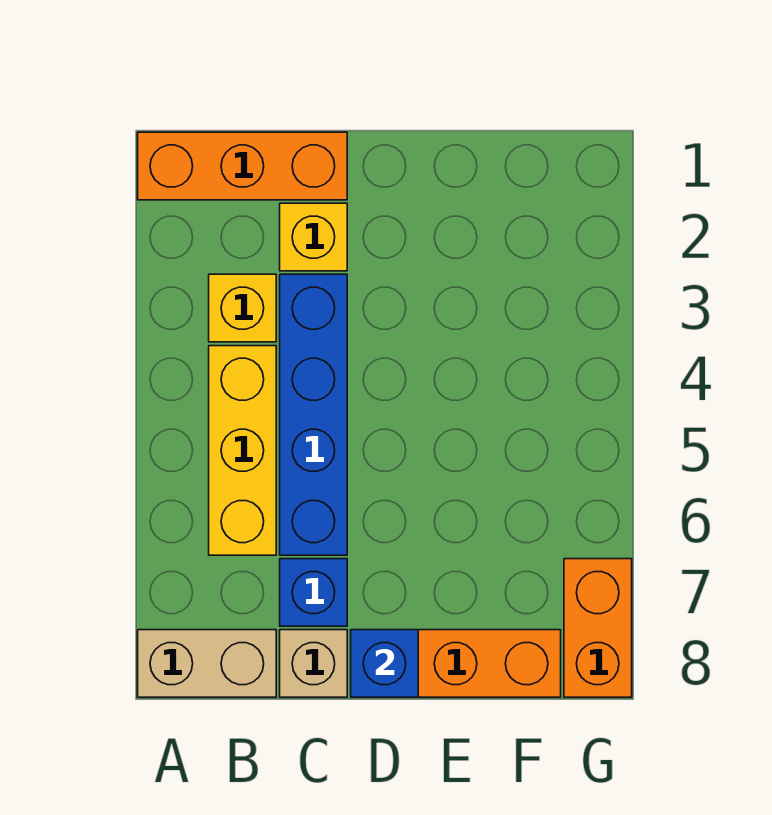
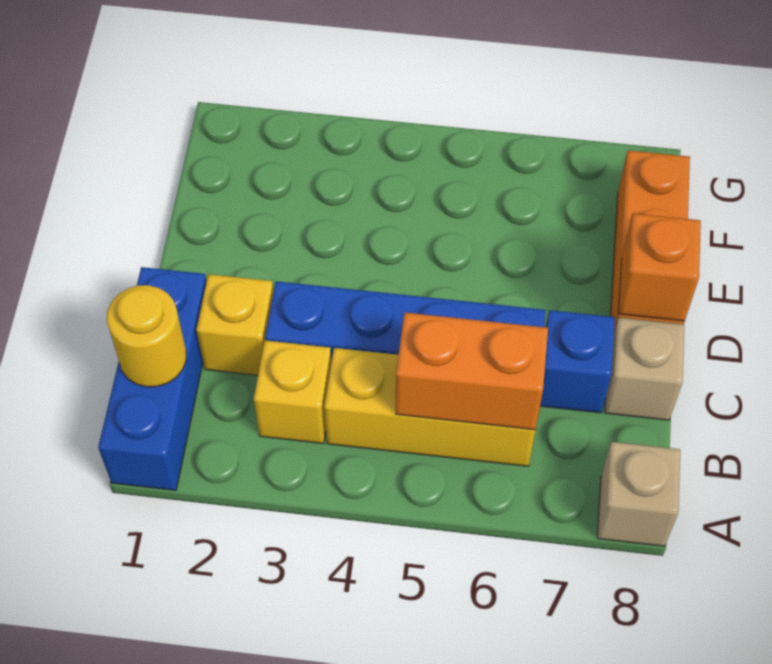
orange 1x3 brick [138,132,347,200] -> blue 1x3 brick [98,267,206,490]
tan 1x2 brick [138,630,276,697] -> tan 1x1 brick [597,442,680,546]
none -> yellow 1x1 round brick [107,285,186,387]
blue 1x1 brick [351,630,418,697] -> orange 1x1 brick [619,214,701,321]
orange 1x2 brick [564,559,632,697] -> orange 1x2 brick moved to [396,313,548,430]

